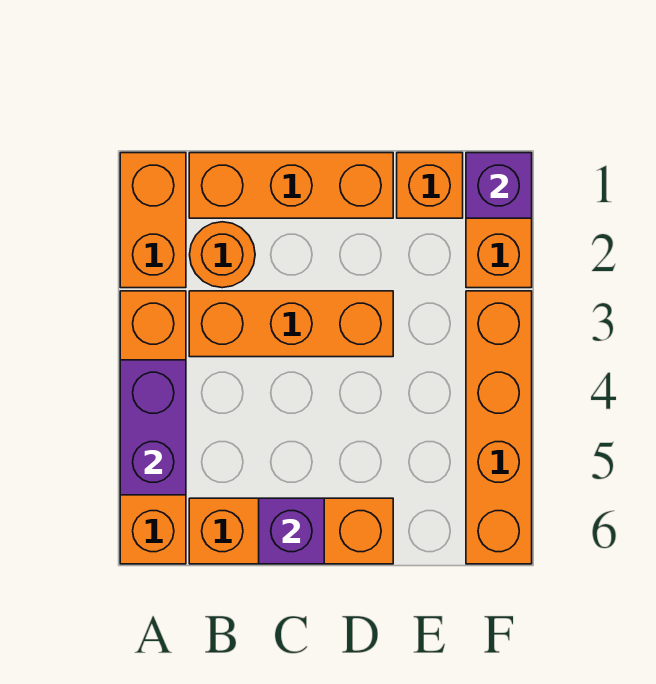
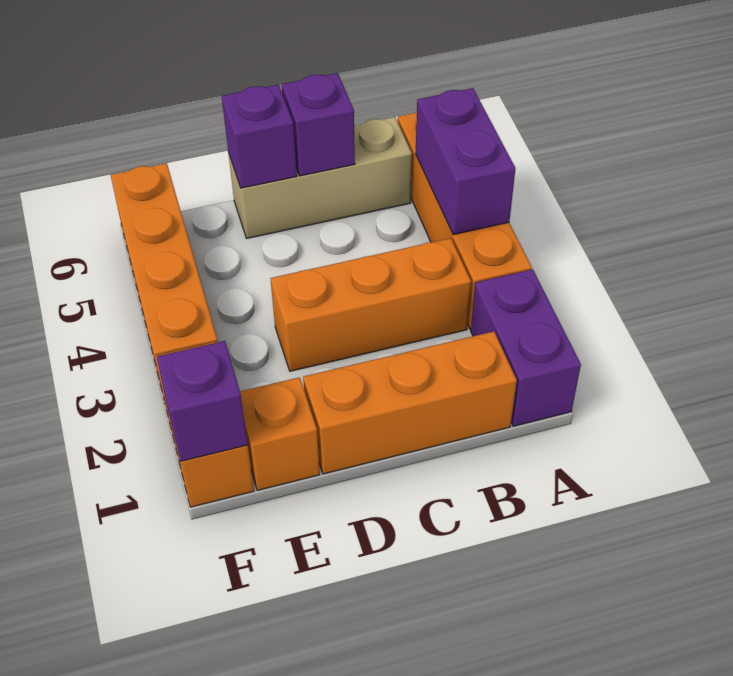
orange 1x2 brick [120,153,186,288] -> purple 1x2 brick [471,269,581,426]
orange 1x1 round brick [190,222,255,288] -> none
orange 1x3 brick [189,498,393,564] -> tan 1x3 brick [228,117,412,238]
none -> purple 1x1 brick [222,85,297,188]

